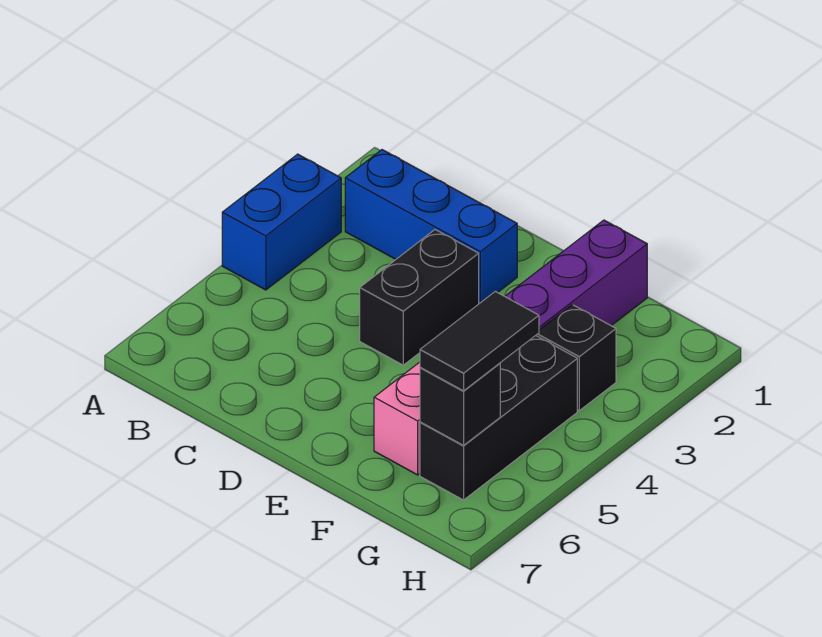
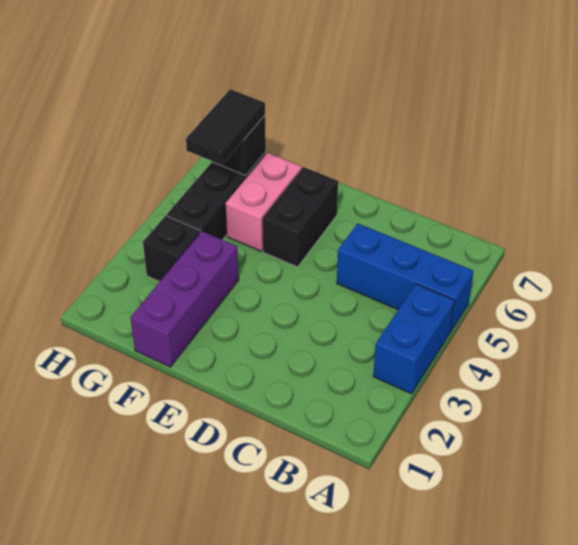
blue 1x3 brick [345,150,517,304] -> blue 1x3 brick moved to [337,223,473,332]
black 1x2 brick [360,230,479,365] -> black 1x2 brick moved to [262,167,338,267]

